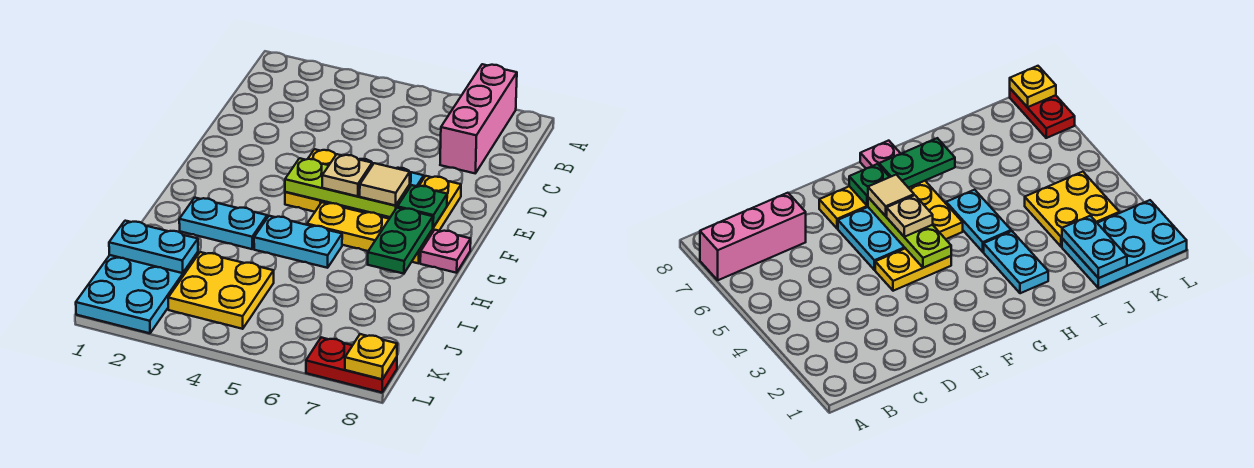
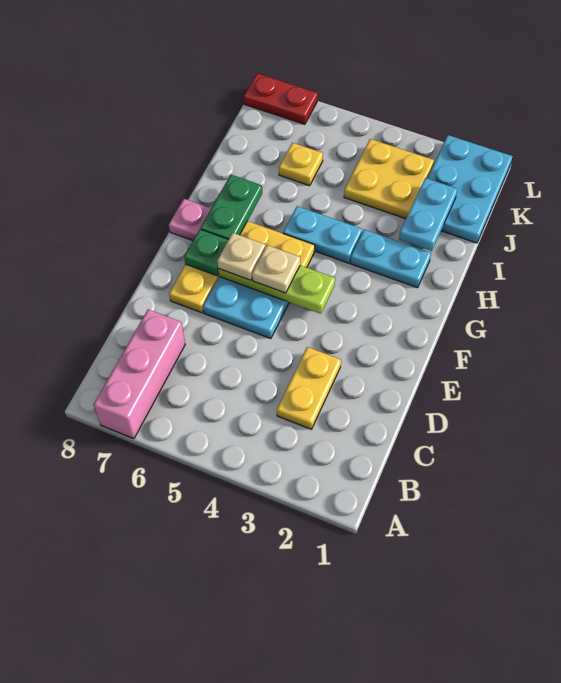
yellow 1x2 plate [285,149,336,212] -> yellow 1x2 plate moved to [277,347,341,429]
tan 1x1 tile [360,163,410,205] -> tan 1x1 plate [217,233,265,280]
cyan 1x2 plate [109,221,198,273] -> cyan 1x2 plate turned to [399,178,457,251]
yellow 1x1 plate [345,334,397,379] -> yellow 1x1 plate moved to [279,143,323,186]

